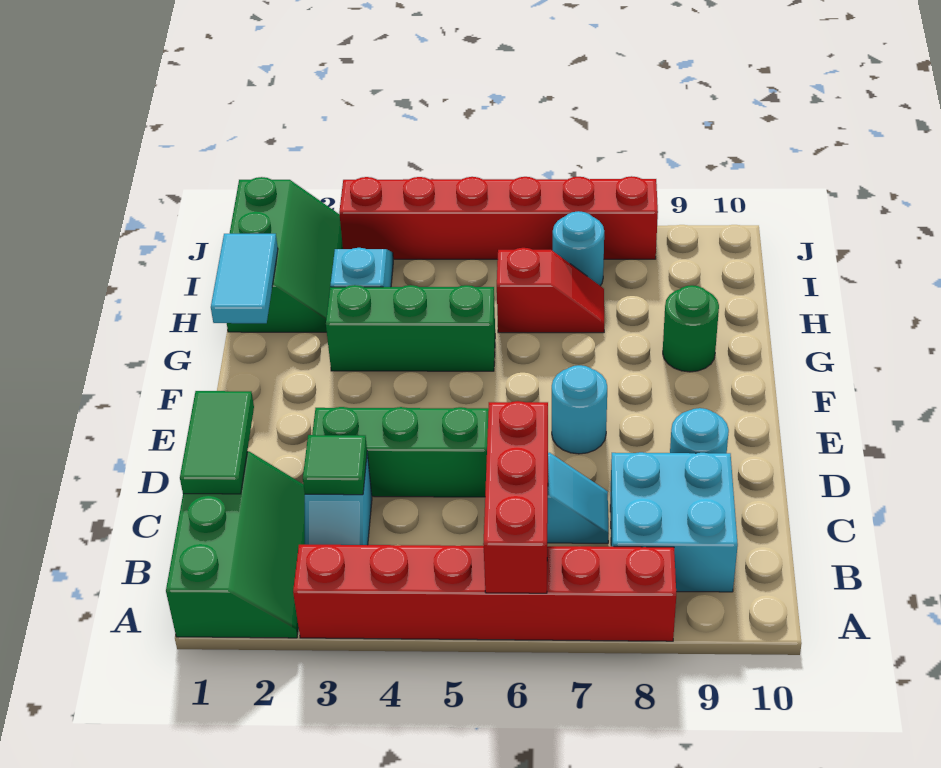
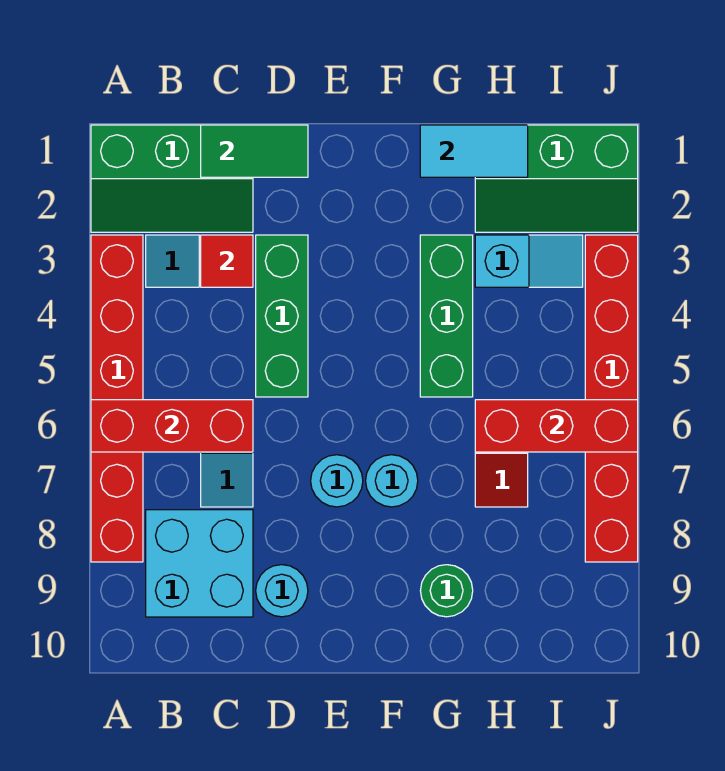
green 1x1 tile [303,435,367,495] -> red 1x1 tile [201,235,253,287]
none -> red 1x3 brick [475,400,638,452]
cyan 1x1 round brick [553,211,604,286] -> cyan 1x1 round brick moved to [366,455,418,507]

